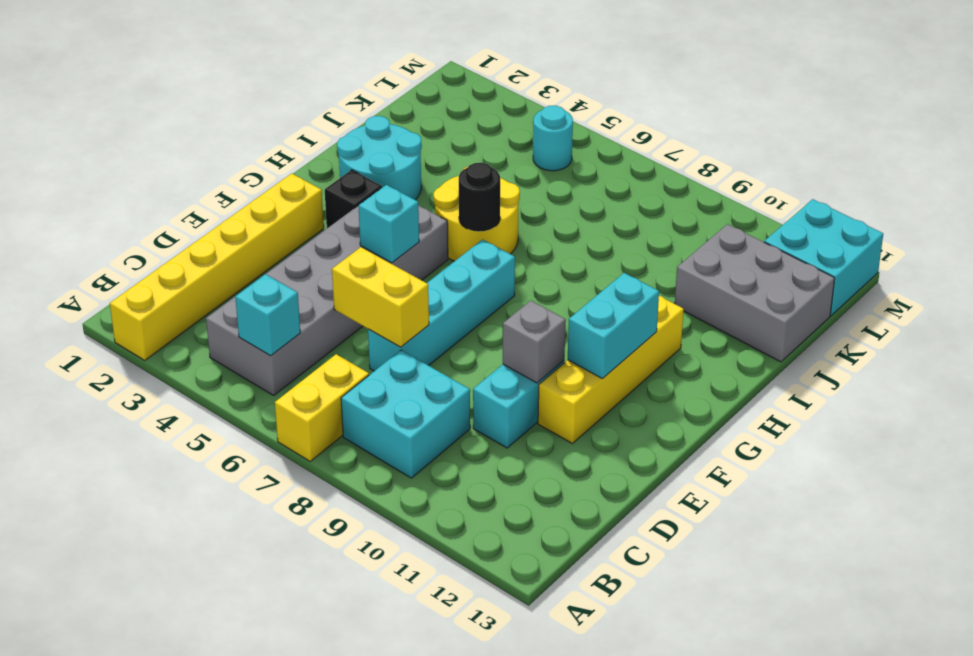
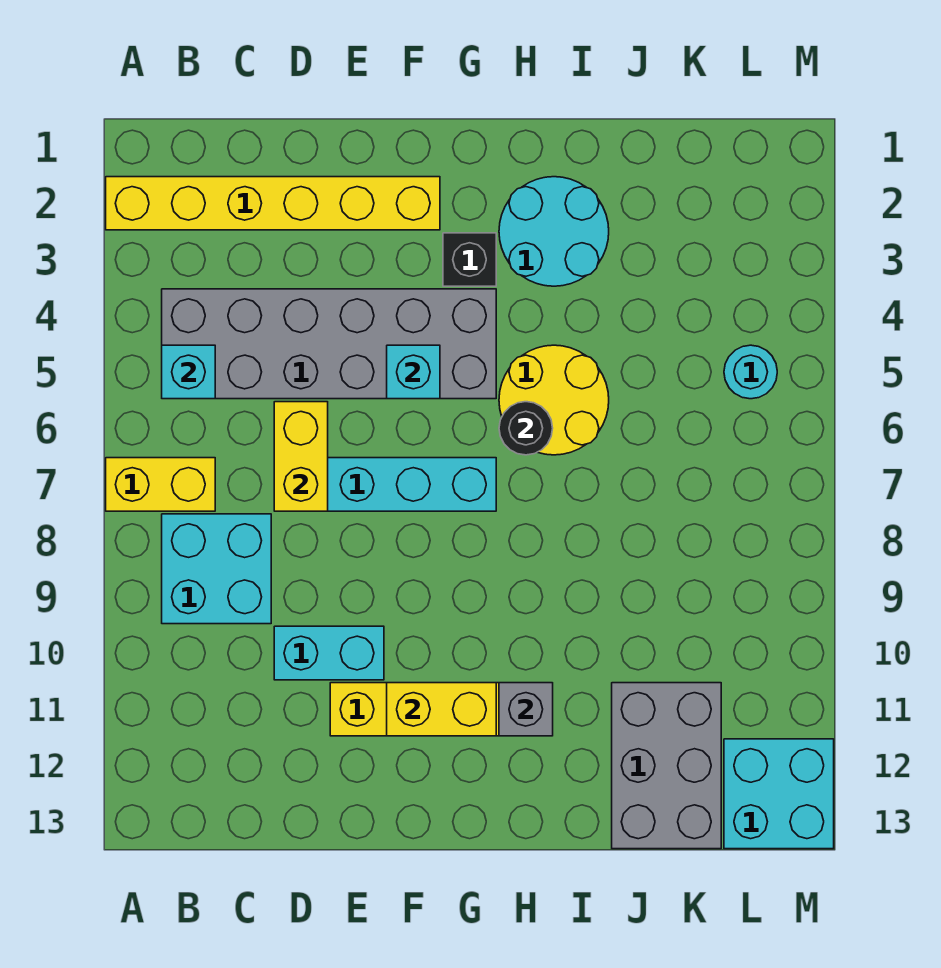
grey 1x1 brick [503,301,566,383] -> grey 1x1 brick moved to [499,683,553,736]
cyan 1x2 brick [568,273,659,378] -> yellow 1x2 brick [387,683,496,736]

